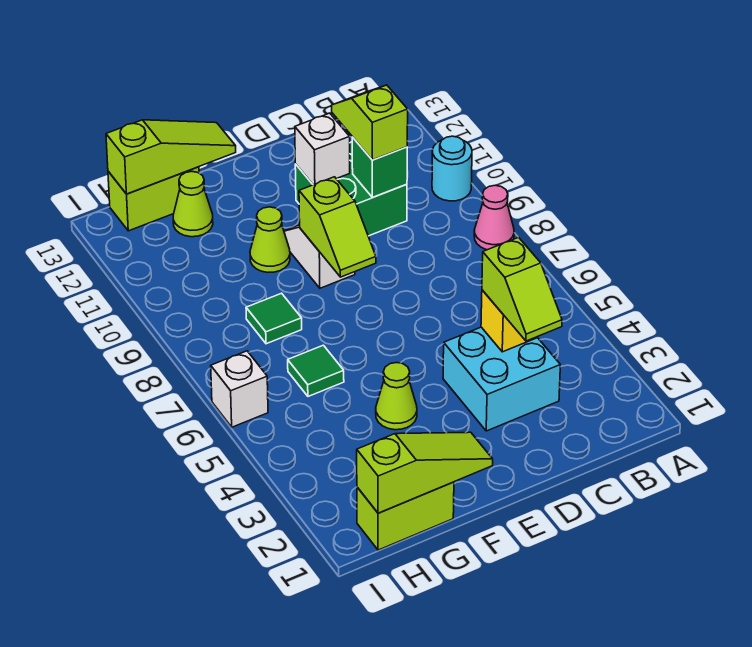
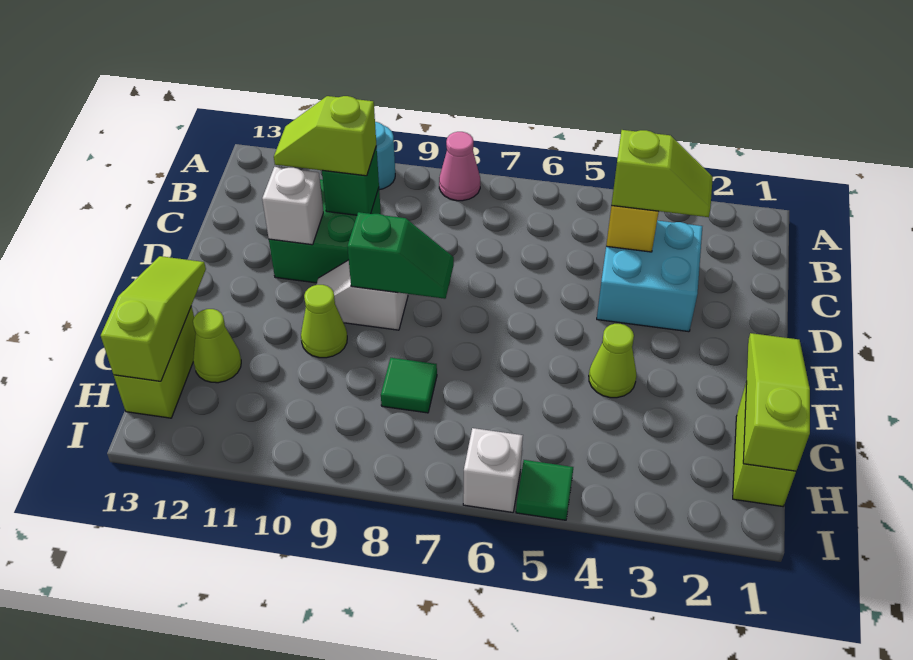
lime 1x2 slope [299,177,376,277] -> green 1x2 slope [347,212,454,299]
green 1x1 tile [288,345,344,396] -> green 1x1 tile moved to [516,460,573,520]

